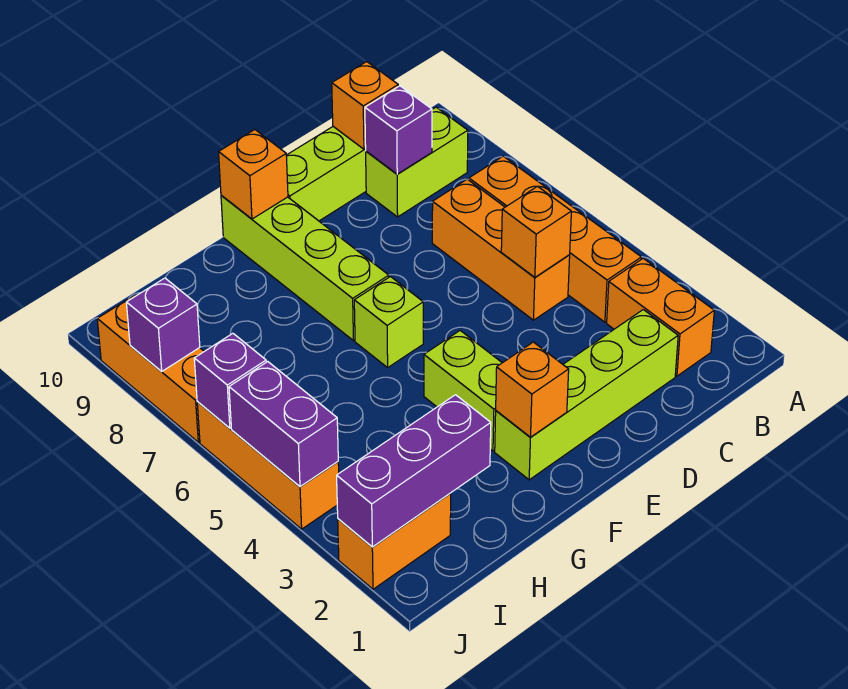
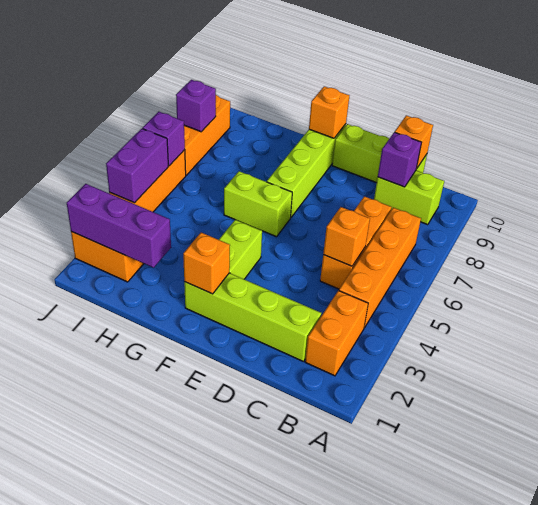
lime 1x1 brick [354,277,423,368] -> lime 1x2 brick [224,171,292,237]

